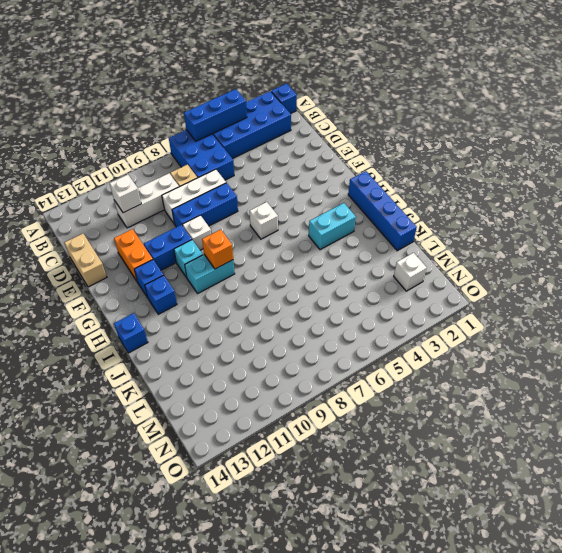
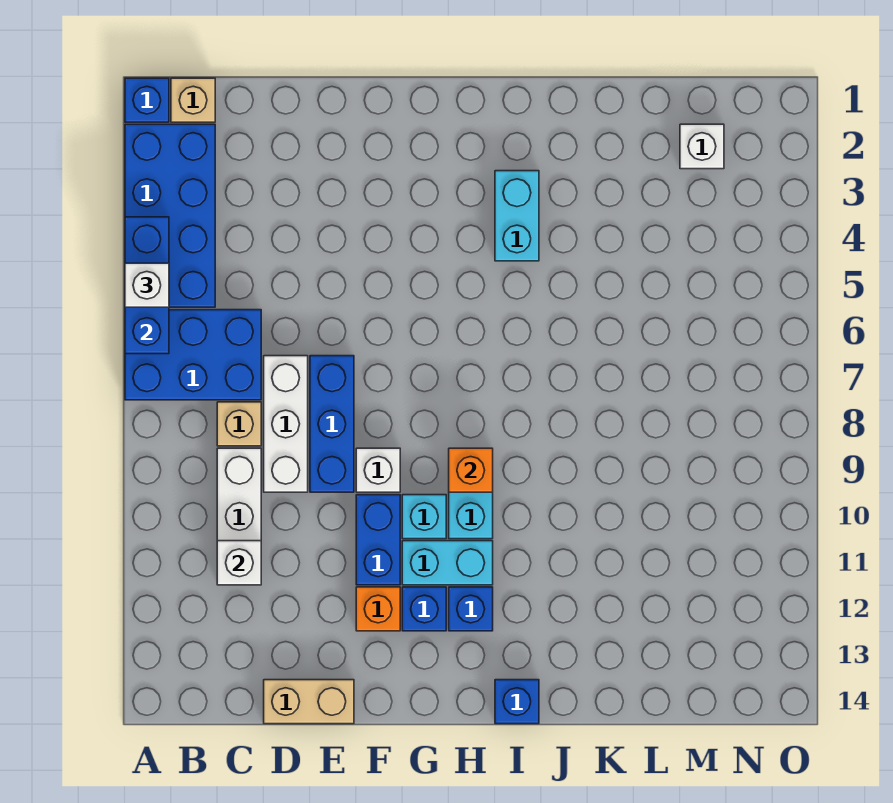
none -> tan 1x1 brick [171,78,215,122]
orange 1x2 brick [114,229,153,281] -> orange 1x1 brick [356,587,400,631]
white 1x1 brick [250,202,278,239] -> white 1x1 brick moved to [125,263,169,307]
none -> cyan 1x2 brick [402,541,493,585]
blue 1x4 brick [348,171,417,251] -> none

